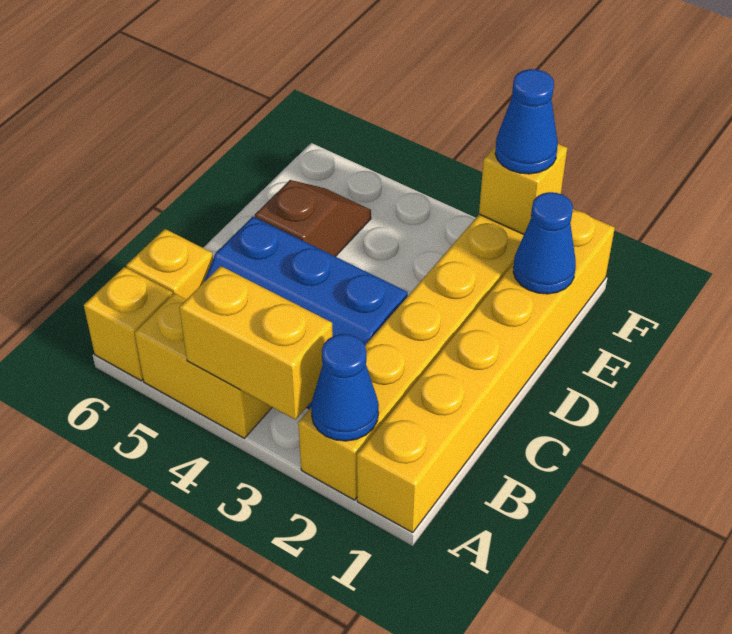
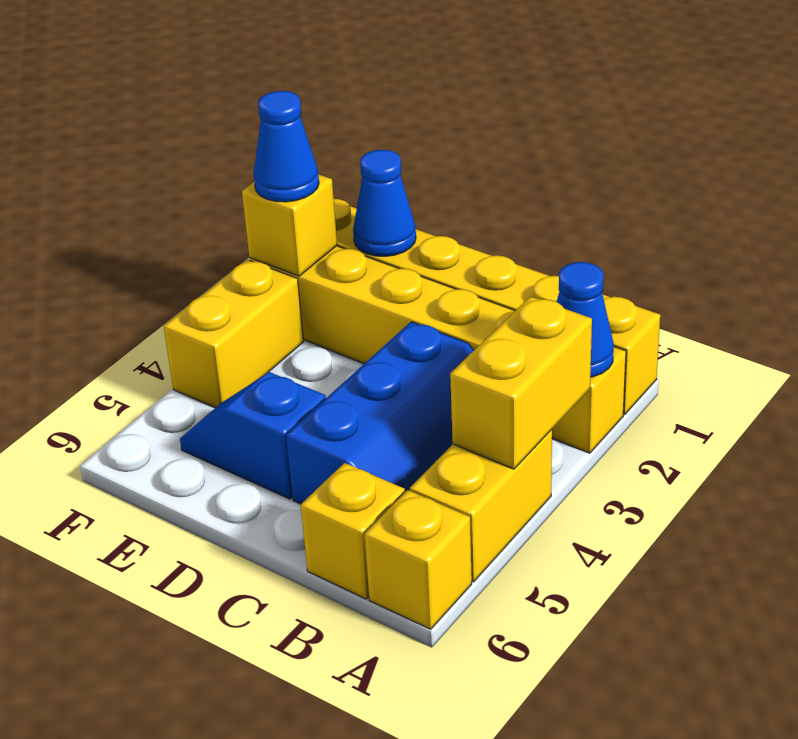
brown 1x2 slope [255,180,371,257] -> blue 1x2 slope [180,372,326,499]
none -> yellow 1x2 brick [164,260,303,408]

